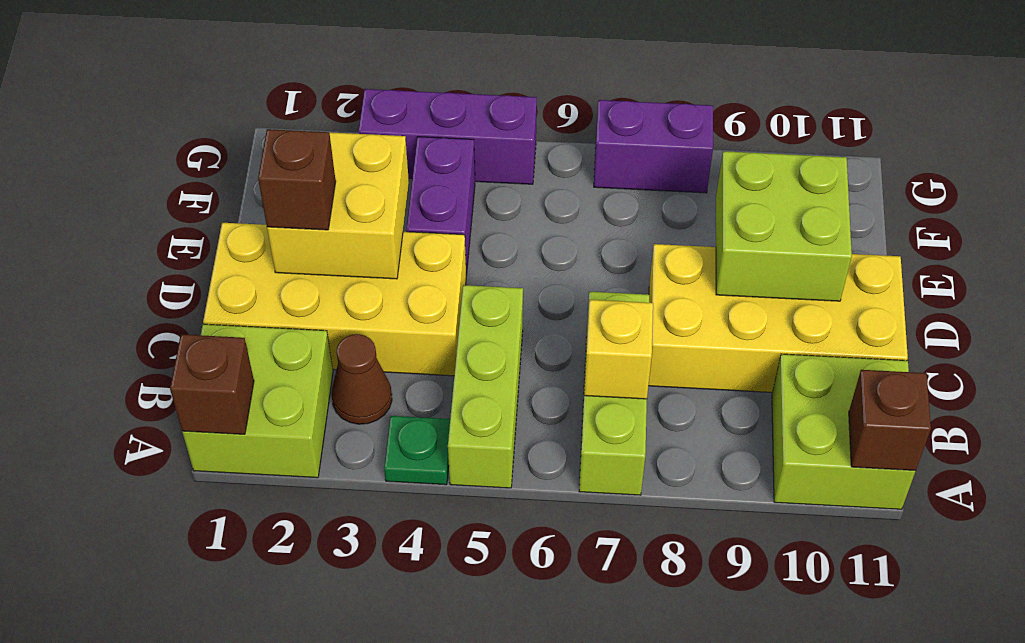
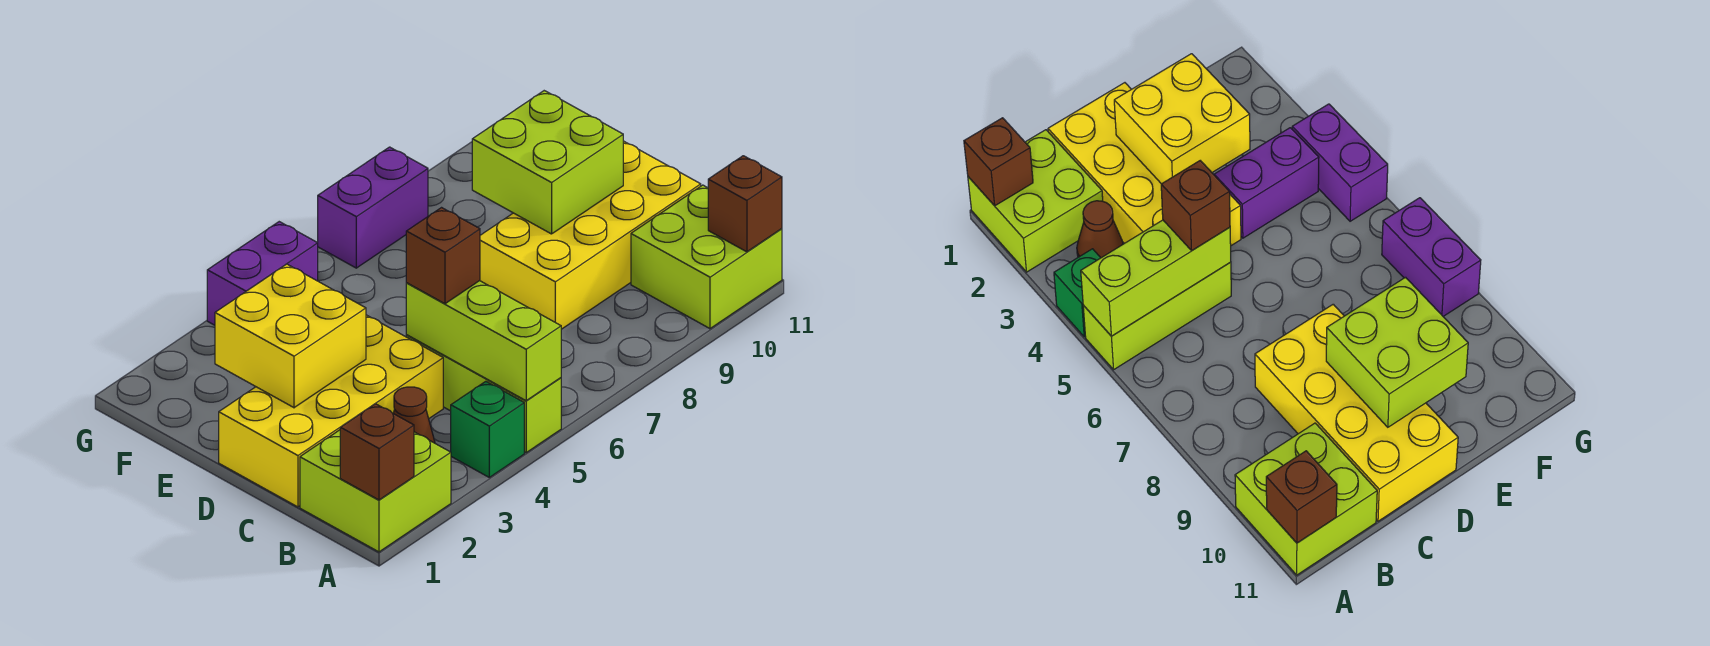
green 1x1 plate [384,416,450,485] -> green 1x1 brick [451,381,524,477]
lime 1x3 brick [579,292,649,495] -> lime 1x3 brick moved to [406,281,561,401]
yellow 1x1 brick [584,300,653,399] -> none
brown 1x1 brick [258,129,336,230] -> brown 1x1 brick moved to [406,208,480,304]
purple 1x3 brick [358,89,537,184] -> purple 1x2 brick [207,222,318,325]

